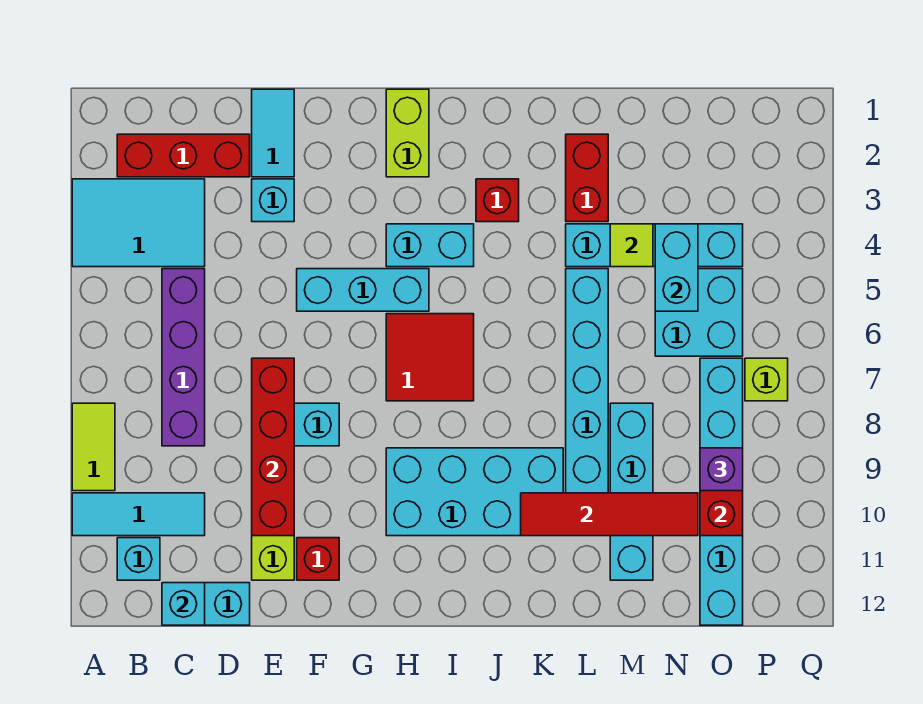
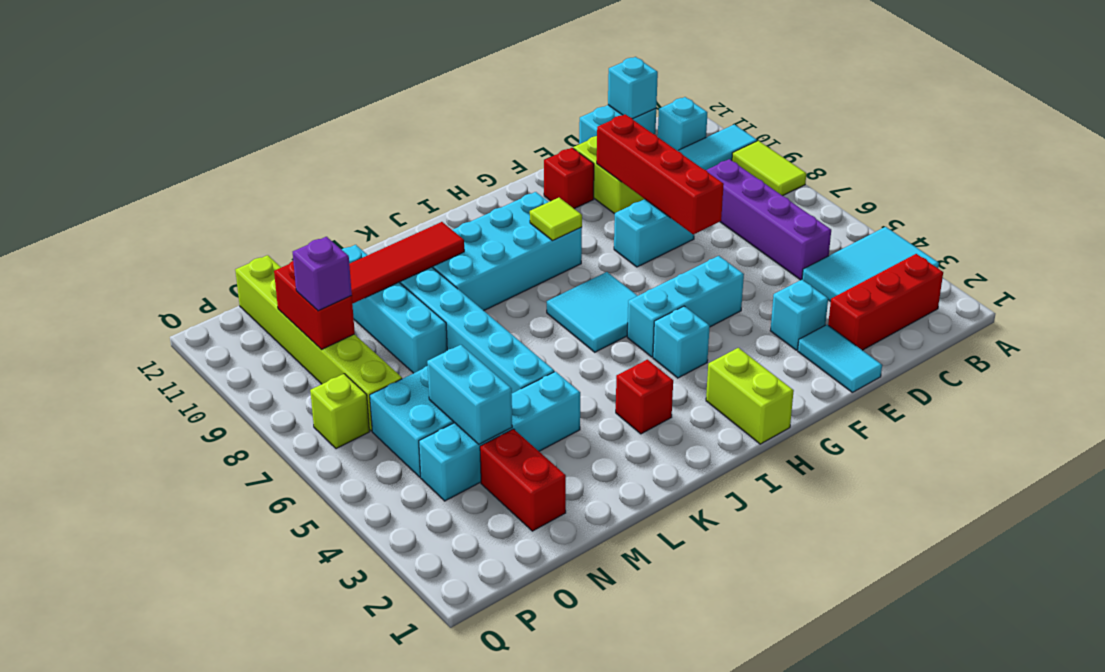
cyan 1x2 brick [386,224,474,267] -> cyan 1x1 brick [653,306,710,378]
red 2x2 tile [386,314,474,401] -> cyan 2x2 tile [547,272,637,352]
red 1x2 brick [566,134,608,222] -> red 1x2 brick moved to [480,429,566,531]
lime 1x1 tile [610,224,653,267] -> lime 1x1 tile moved to [530,198,582,240]
cyan 1x6 brick [700,358,743,625] -> lime 1x6 brick [235,255,402,431]

